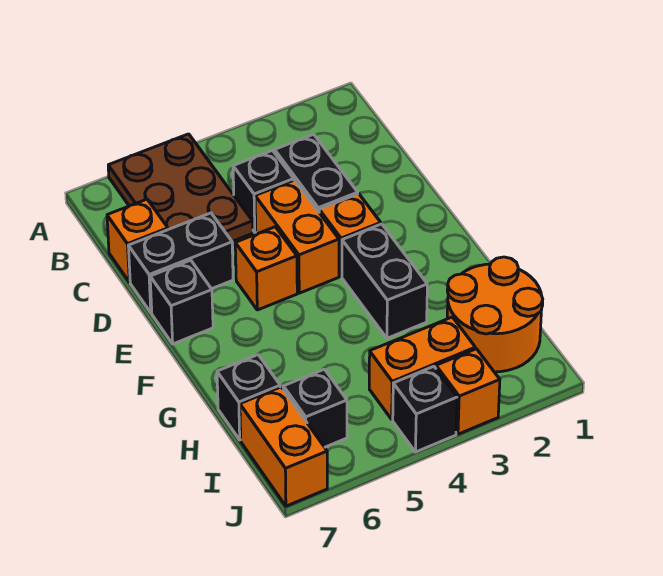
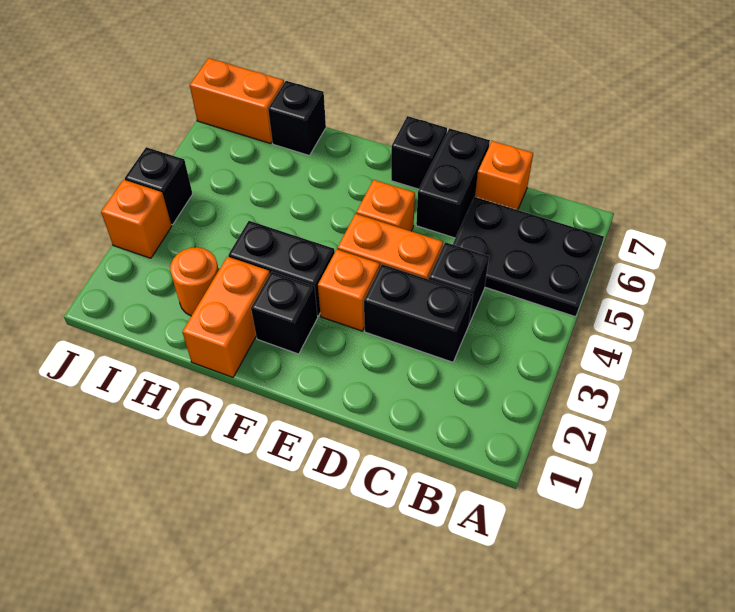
brown 2x3 plate [108,134,253,241] -> black 2x3 plate [453,197,604,317]
orange 2x2 round brick [447,257,543,372] -> orange 1x1 round brick [170,247,219,316]
orange 1x2 brick [369,317,475,419] -> orange 1x2 brick moved to [182,257,270,377]
black 1x1 brick [283,369,347,447] -> black 1x1 brick moved to [251,272,318,354]

